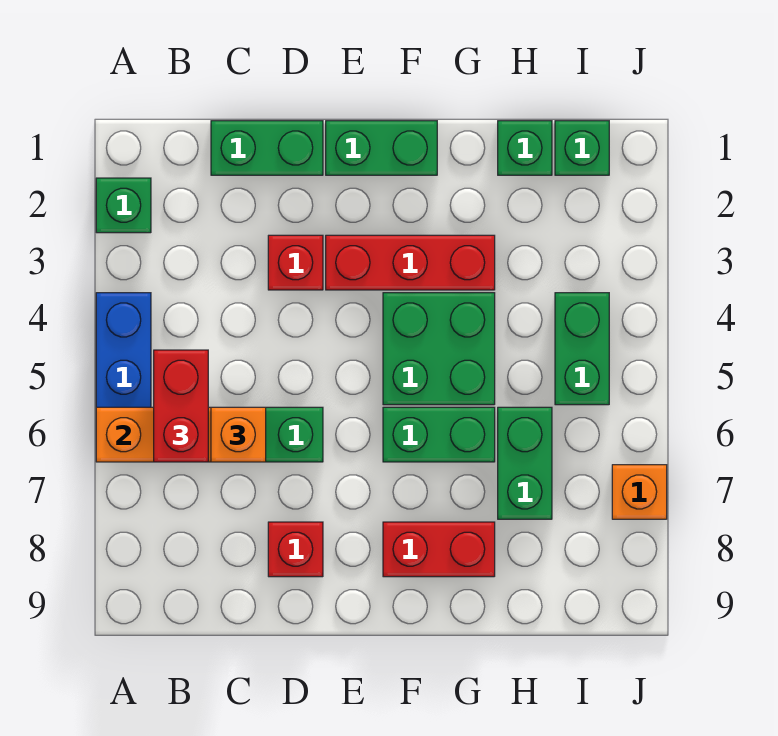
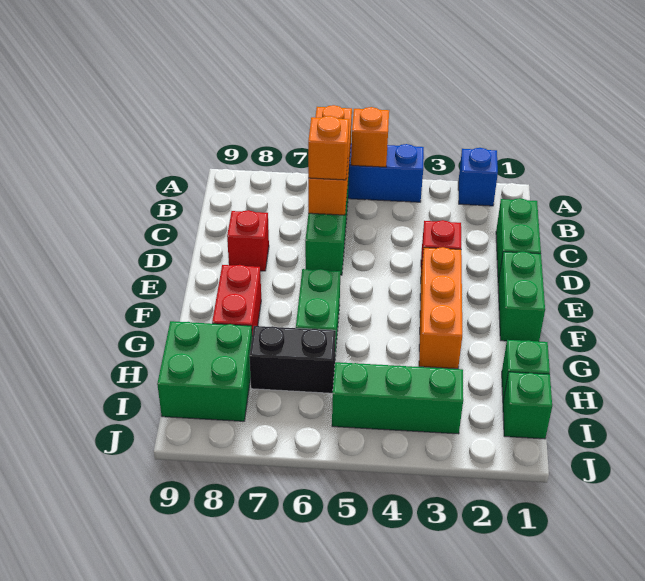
green 1x1 brick [96,178,151,233] -> blue 1x1 brick [458,148,498,206]
red 1x2 brick [154,350,208,462] -> none
red 1x3 brick [326,235,495,290] -> orange 1x3 brick [419,247,462,369]
green 2x2 brick [383,293,495,405] -> green 2x2 brick moved to [157,321,252,421]
green 1x2 brick [498,407,552,519] -> black 1x2 brick [249,326,336,393]
green 1x2 brick [555,293,609,405] -> green 1x3 brick [332,362,463,434]
orange 1x1 brick [612,465,667,519] -> orange 1x1 brick moved to [351,107,389,167]

